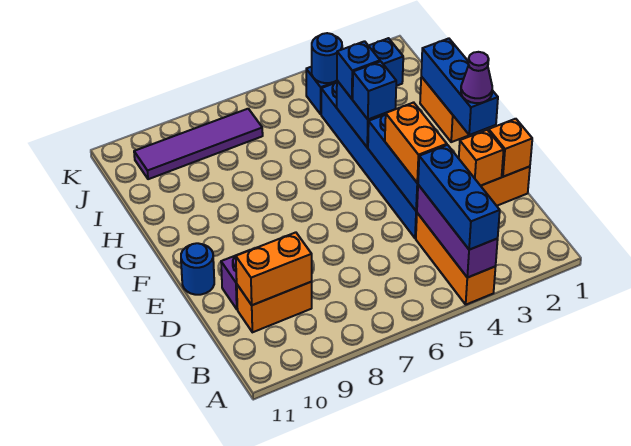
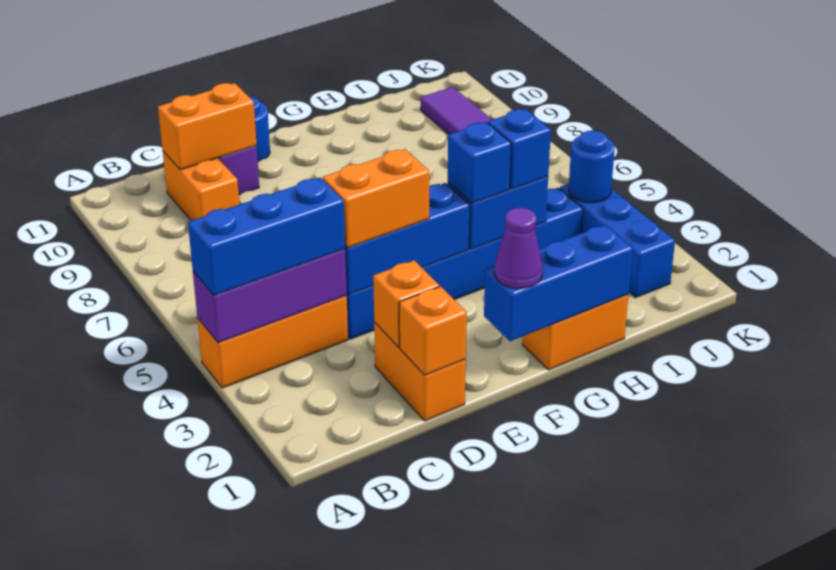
orange 1x2 brick [236,232,312,305] -> orange 1x2 brick turned to [158,83,257,170]

